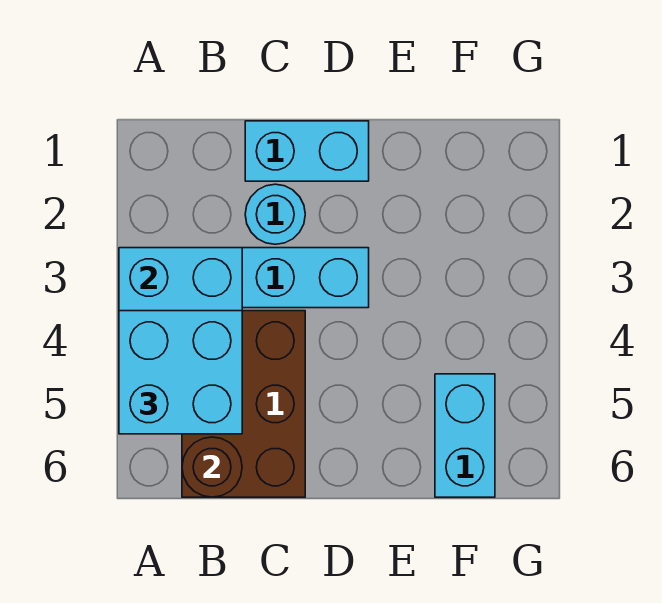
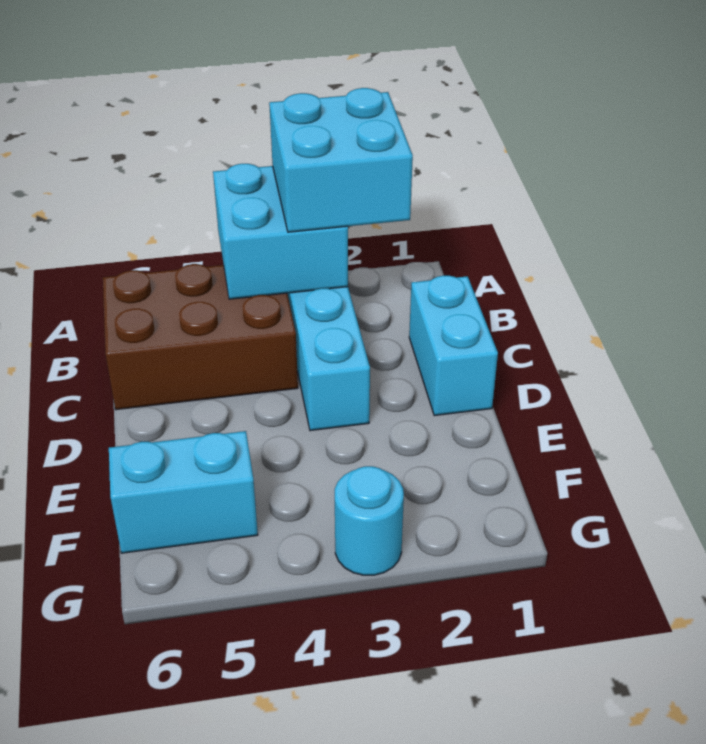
cyan 2x2 brick [119,311,242,434] -> cyan 2x2 brick moved to [269,88,413,232]
brown 1x1 round brick [182,437,242,497] -> none
cyan 1x1 round brick [245,184,305,244] -> cyan 1x1 round brick moved to [335,466,404,575]

